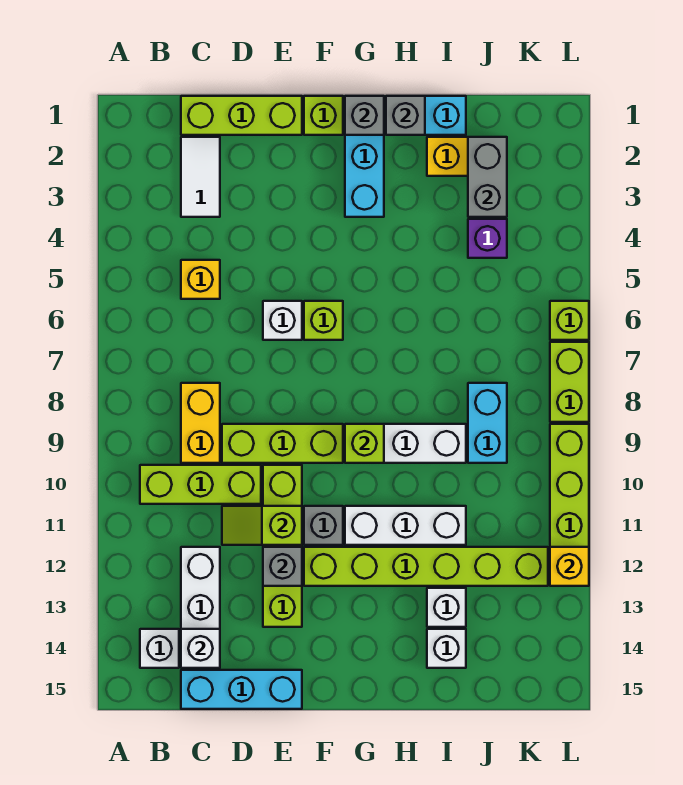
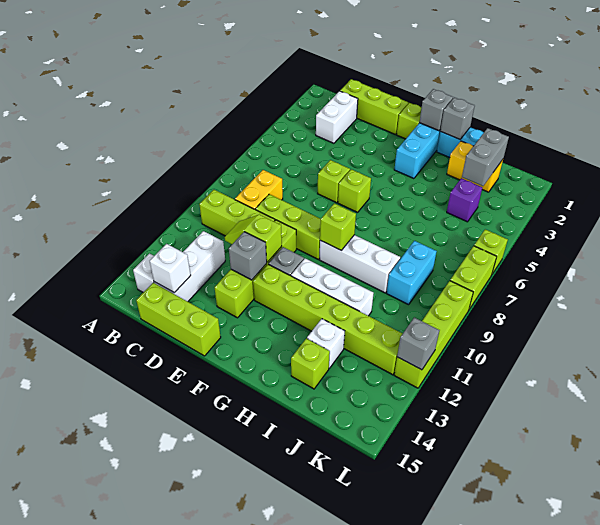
white 1x2 tile [181,137,220,217] -> white 1x2 brick [316,91,358,143]
yellow 1x1 brick [181,260,220,299] -> none
cyan 1x3 brick [181,670,302,709] -> lime 1x3 brick [136,283,221,356]
white 1x1 brick [263,301,302,340] -> lime 1x1 brick [318,160,350,203]
white 1x1 brick [427,629,466,668] -> lime 1x1 brick [291,338,330,389]
yellow 1x1 brick [550,547,589,586] -> grey 1x1 brick [397,317,439,370]

